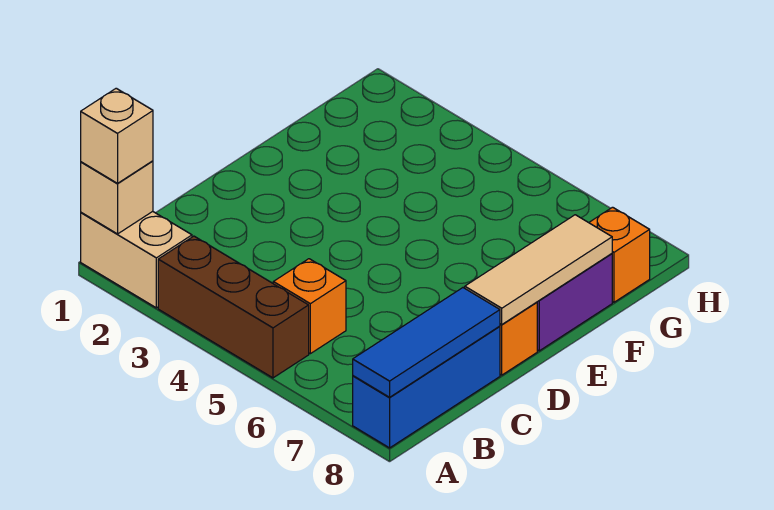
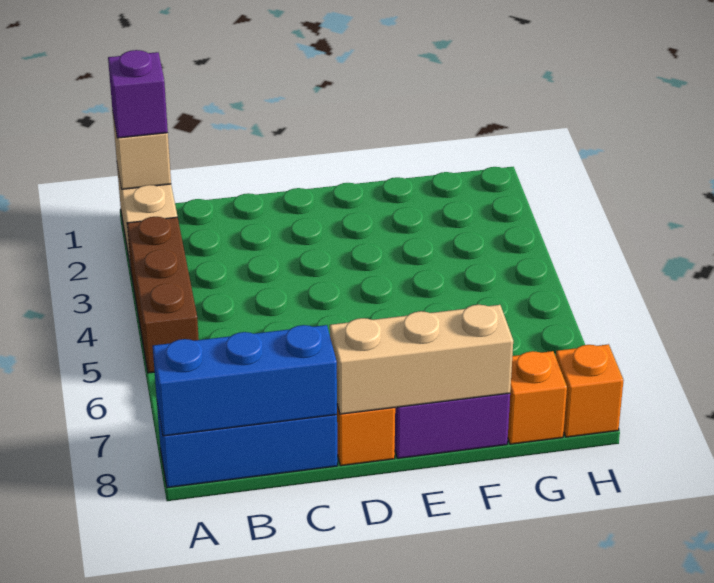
tan 1x1 brick [81,88,153,183] -> purple 1x1 brick [108,50,168,138]
blue 1x3 tile [353,288,500,397] -> blue 1x3 brick [153,325,337,436]
orange 1x1 brick [273,259,346,354] -> orange 1x1 brick moved to [556,344,624,437]
tan 1x3 tile [465,215,612,324] -> tan 1x3 brick [330,305,513,414]

